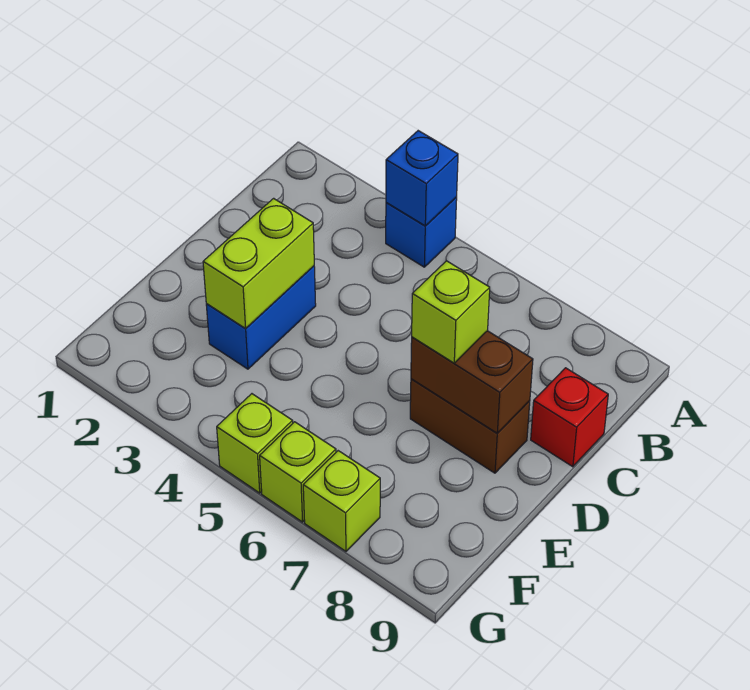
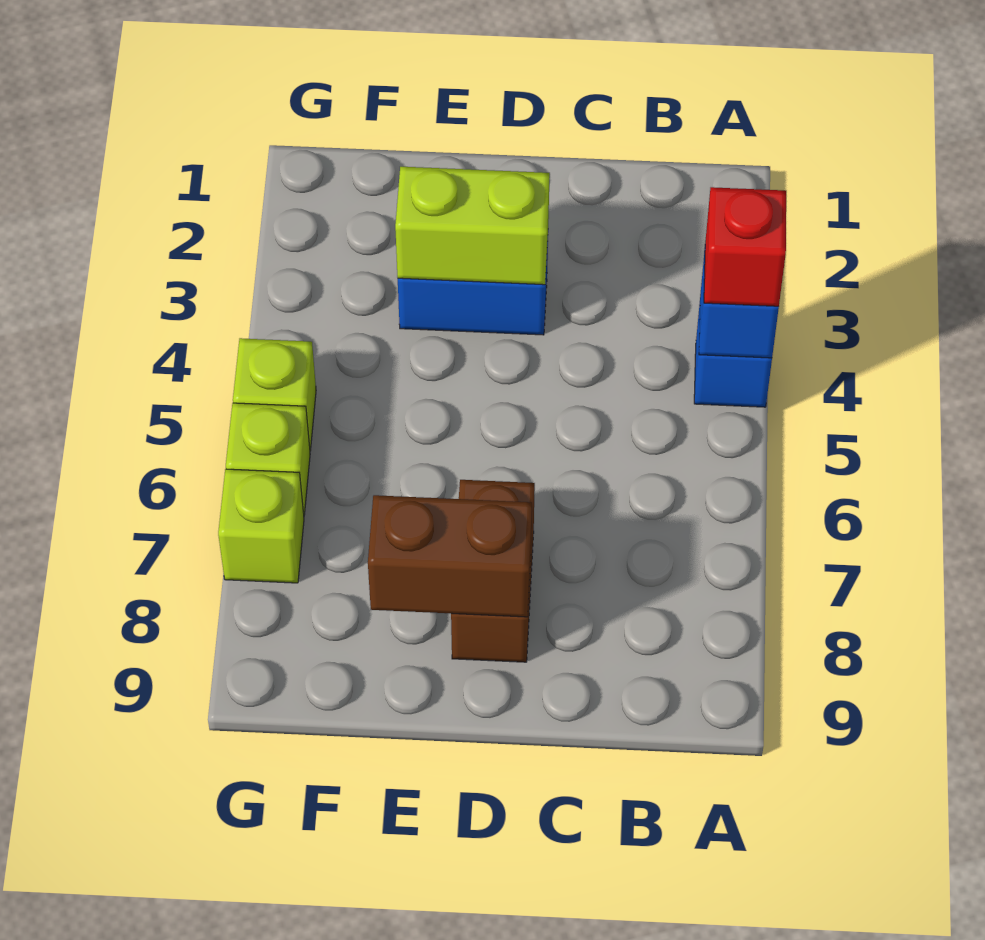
red 1x1 brick [531,368,608,467] -> red 1x1 brick moved to [704,187,786,306]
brown 1x2 brick [411,331,533,433] -> brown 1x2 brick turned to [368,495,532,617]
lime 1x1 brick [412,261,490,363] -> none

